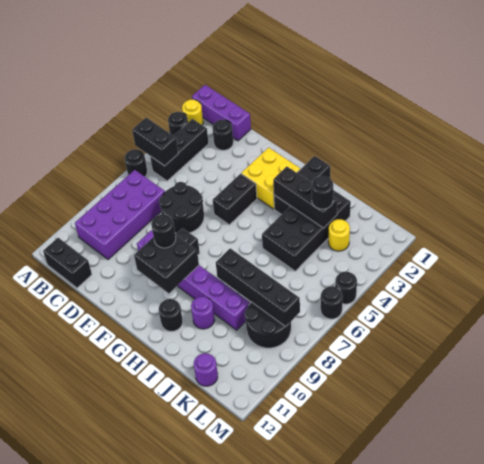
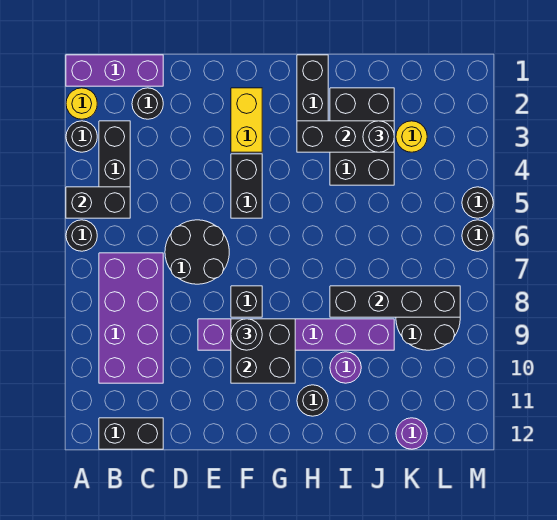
yellow 2x2 brick [241,148,300,209] -> yellow 1x2 brick [231,88,262,152]
black 2x4 brick [262,190,351,271] -> black 2x3 brick [330,88,394,185]

